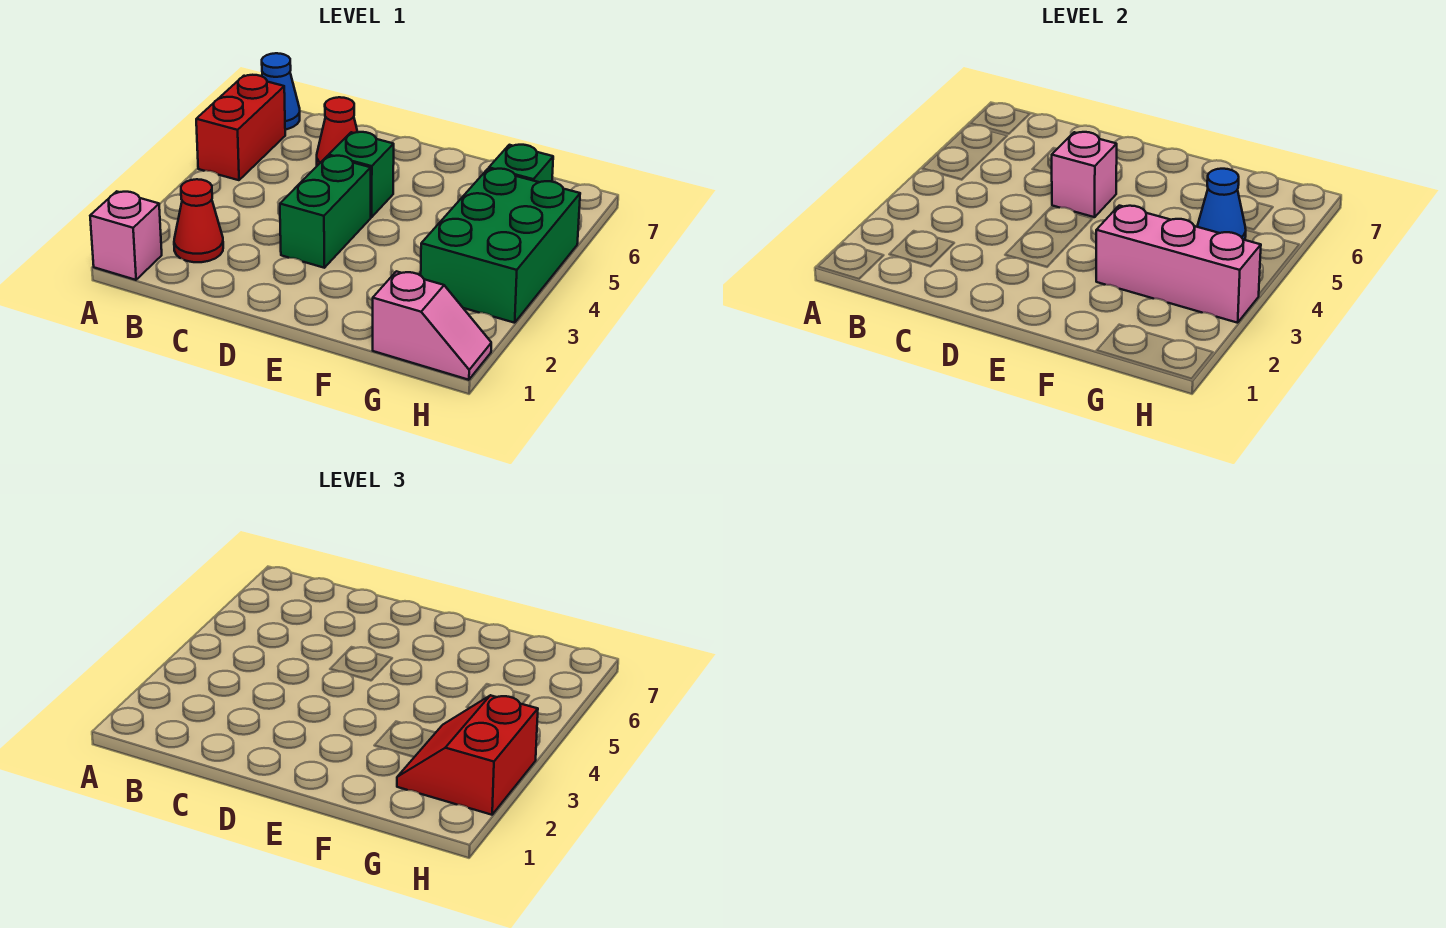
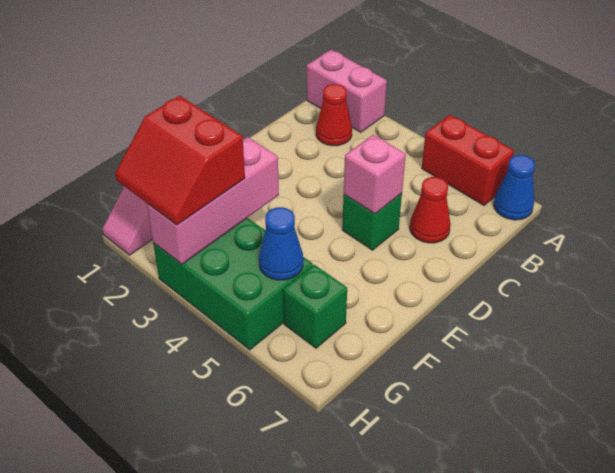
pink 1x1 brick [90,191,162,280] -> pink 1x2 brick [307,50,387,132]
green 1x2 brick [280,156,371,268] -> none
red 2x2 slope [397,695,538,815] -> red 2x2 slope turned to [115,96,245,225]

